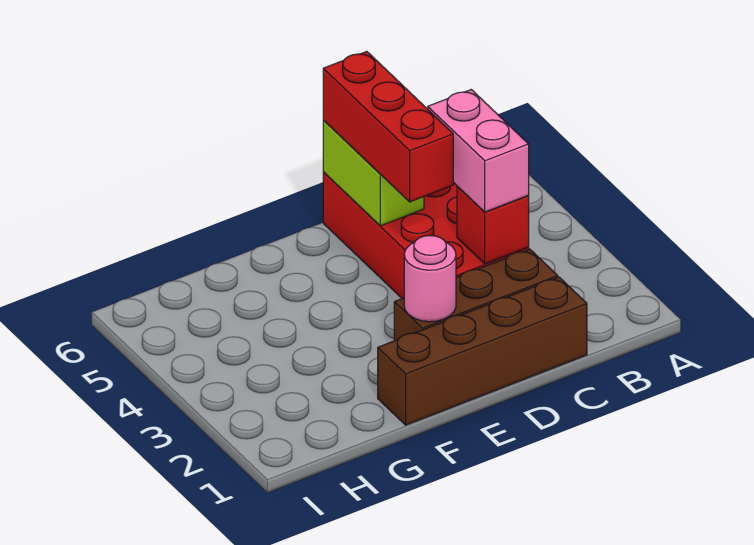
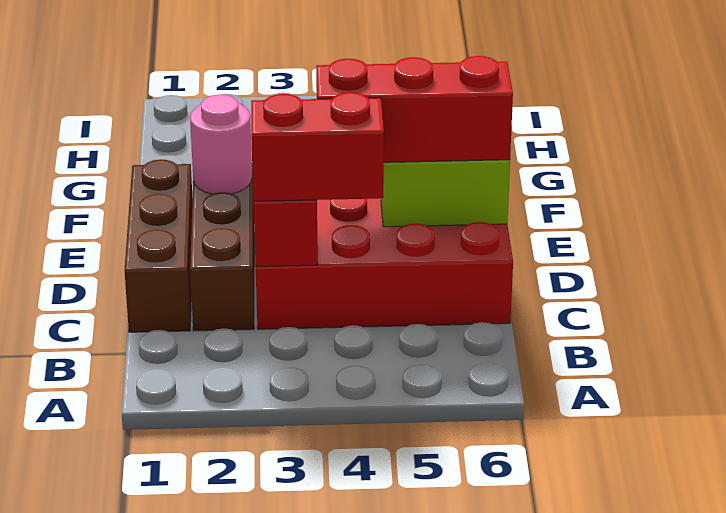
brown 1x4 brick [378,277,587,425] -> brown 1x3 brick [124,159,193,332]
pink 1x2 brick [428,90,529,212] -> red 1x2 brick [251,92,384,201]

